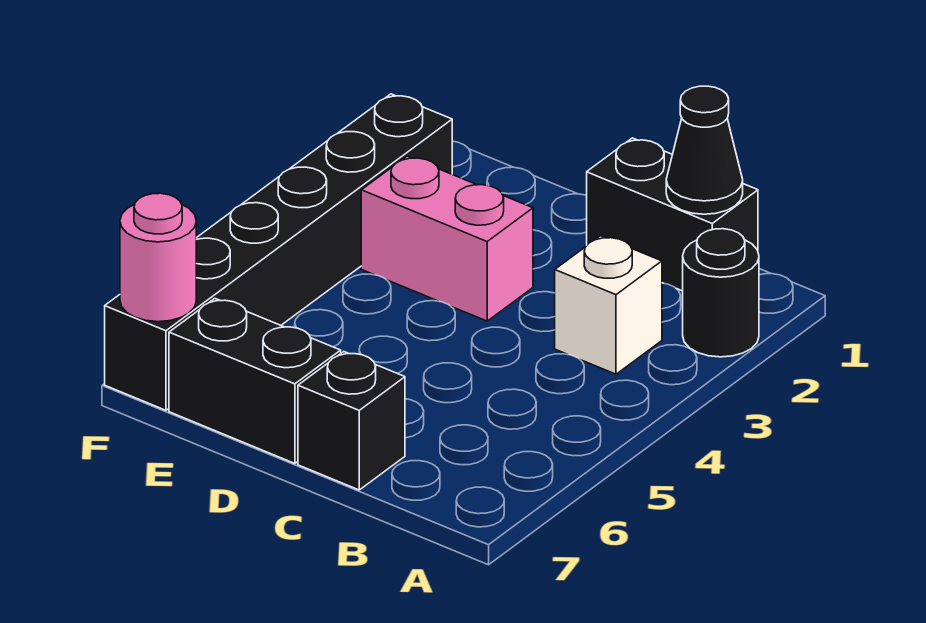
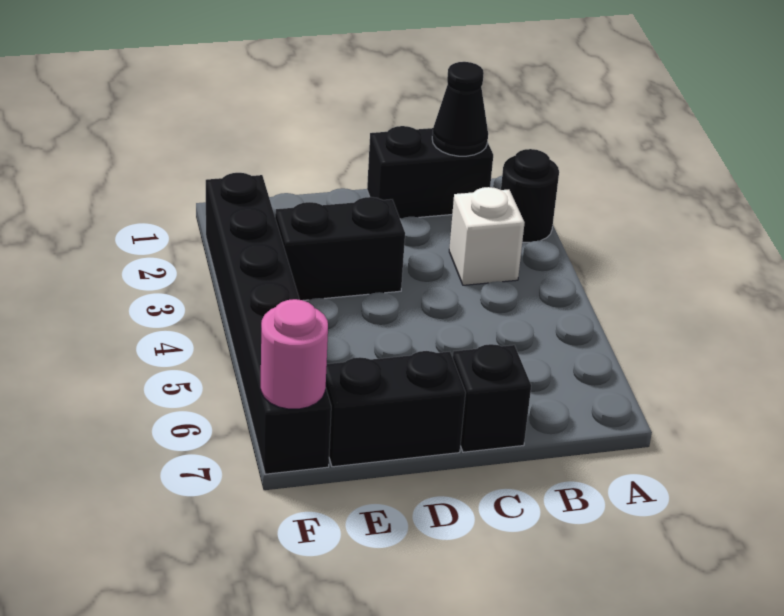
pink 1x2 brick [361,156,533,321] -> black 1x2 brick [275,197,405,300]

